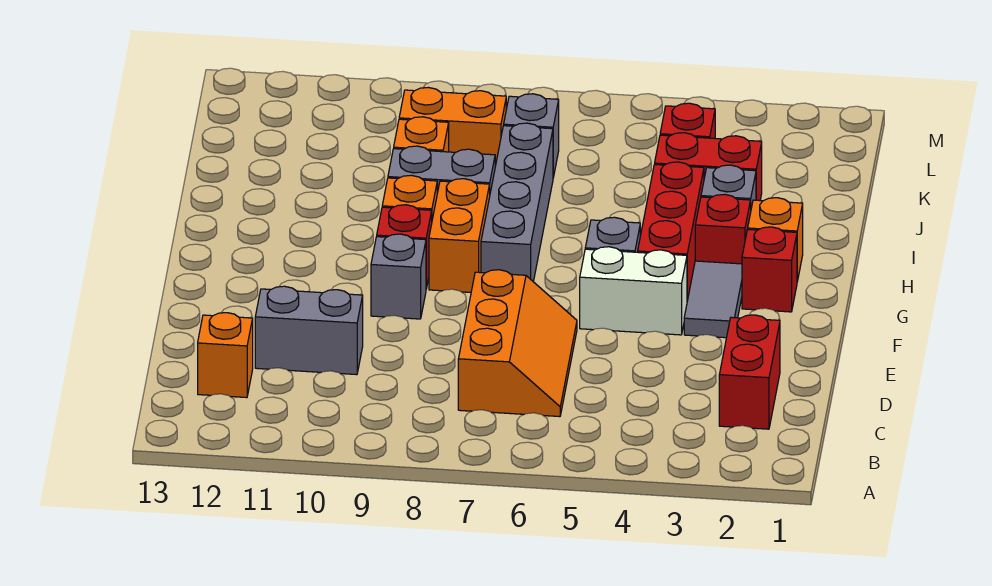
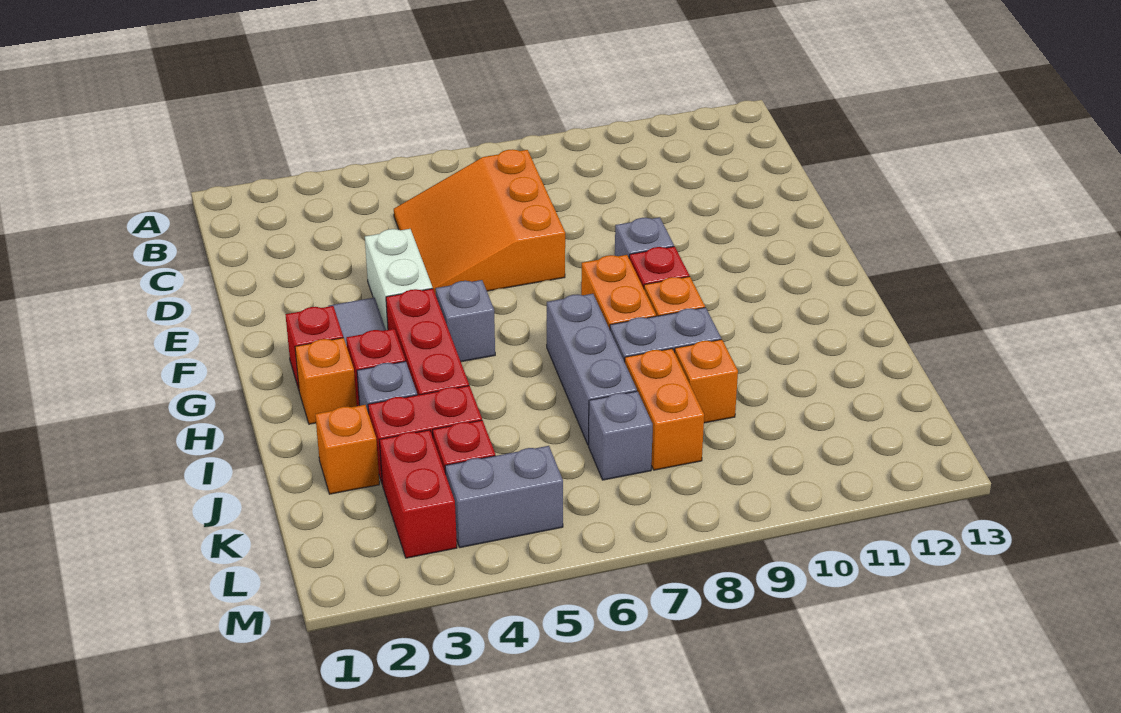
red 1x2 brick [719,315,780,429] -> red 1x2 brick moved to [379,430,457,558]
orange 2x3 slope [458,270,577,417] -> orange 3x3 slope [394,149,565,295]
orange 1x1 brick [198,313,253,398] -> orange 1x1 brick moved to [315,405,379,494]
grey 1x2 brick [255,286,363,375] -> grey 1x2 brick moved to [445,446,563,548]
white 1x2 brick [580,247,687,335] -> white 1x2 brick turned to [365,229,433,330]
grey 1x4 brick [481,123,553,282] -> grey 1x3 brick [547,294,637,445]
orange 1x2 brick [399,87,506,166] -> orange 1x2 brick turned to [625,349,704,470]

